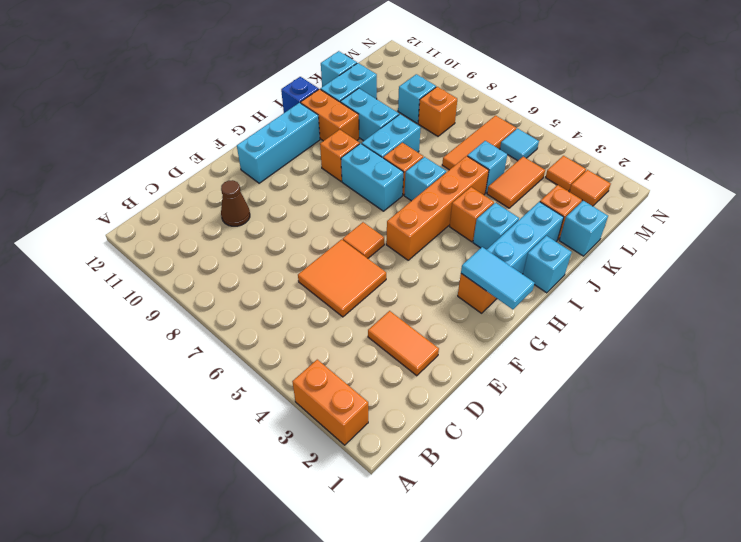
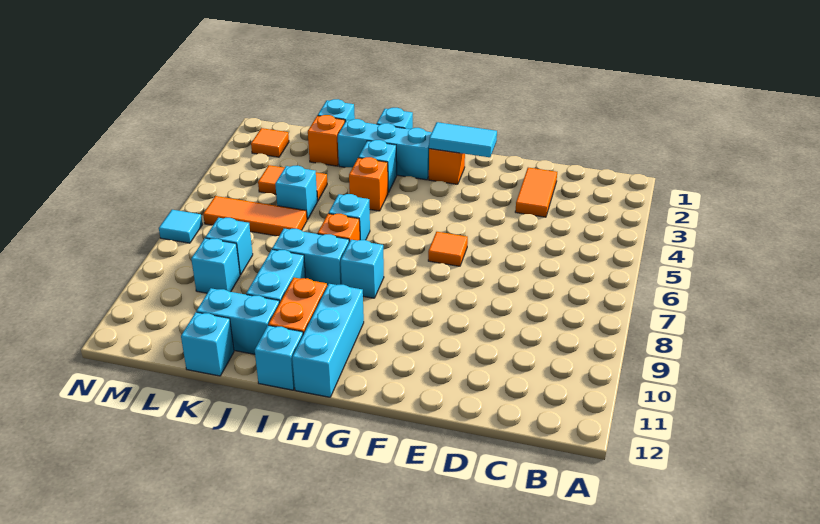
orange 1x2 brick [292,360,368,445] -> none
orange 2x2 tile [298,239,386,317] -> none
brown 1x1 cone [221,180,250,226] -> none
cyan 1x3 brick [237,103,320,183] -> cyan 1x3 brick turned to [292,284,364,397]
cyan 1x2 tile [461,247,534,309] -> cyan 1x2 tile turned to [429,122,497,157]
orange 1x4 brick [386,156,489,260] -> none
cyan 1x2 brick [341,143,404,211] -> cyan 1x1 brick [341,240,384,298]
orange 1x1 brick [320,130,360,181] -> none
blue 1x1 brick [281,77,319,113] -> cyan 1x1 brick [255,325,303,390]
orange 1x1 brick [418,87,457,136] -> cyan 1x1 brick [205,218,253,275]
orange 1x1 tile [546,156,586,191] -> none
cyan 1x1 tile [500,129,539,161] -> cyan 1x1 tile moved to [159,210,202,243]

